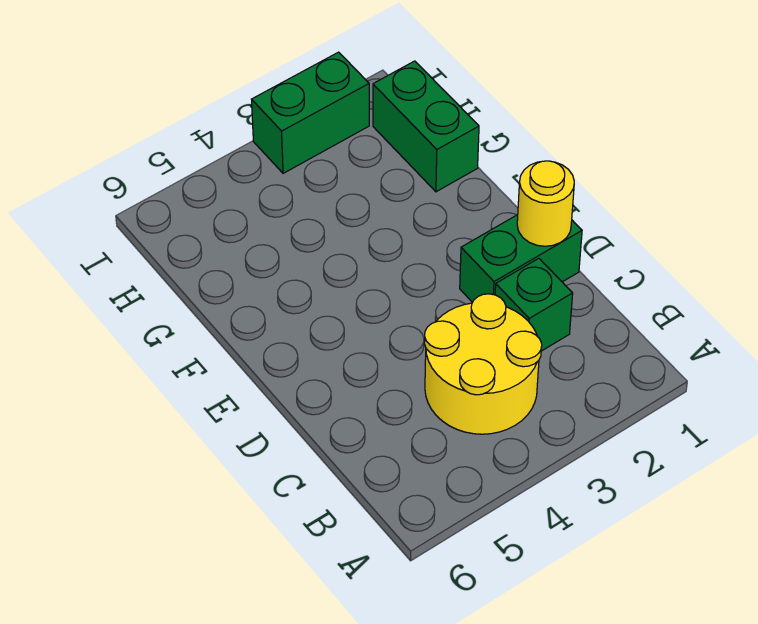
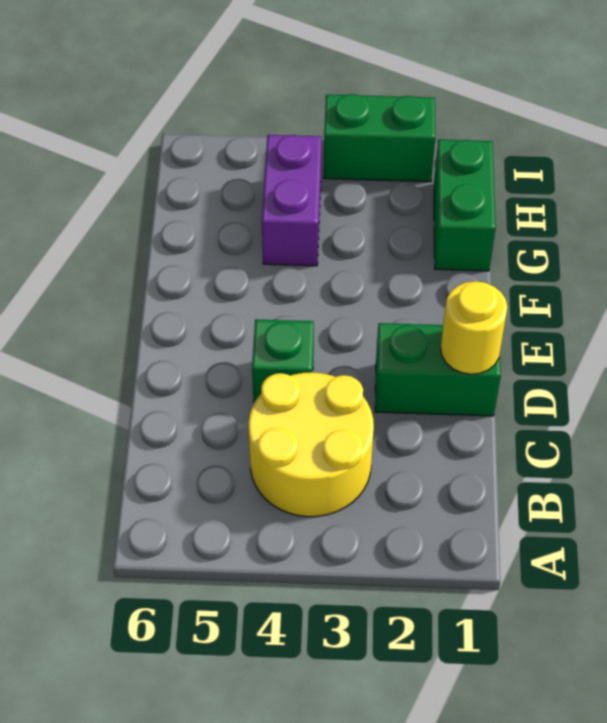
green 1x1 brick [495,258,573,351] -> green 1x1 brick moved to [252,319,314,403]
none -> purple 1x2 brick [262,135,321,266]

